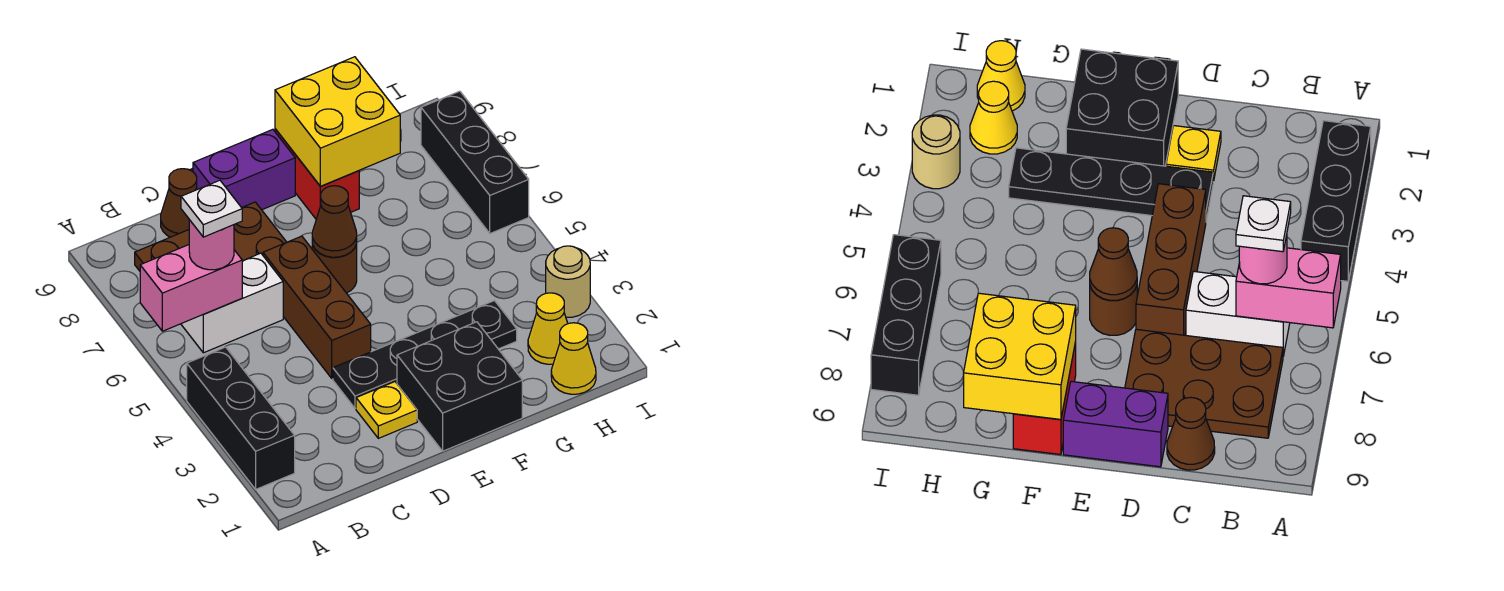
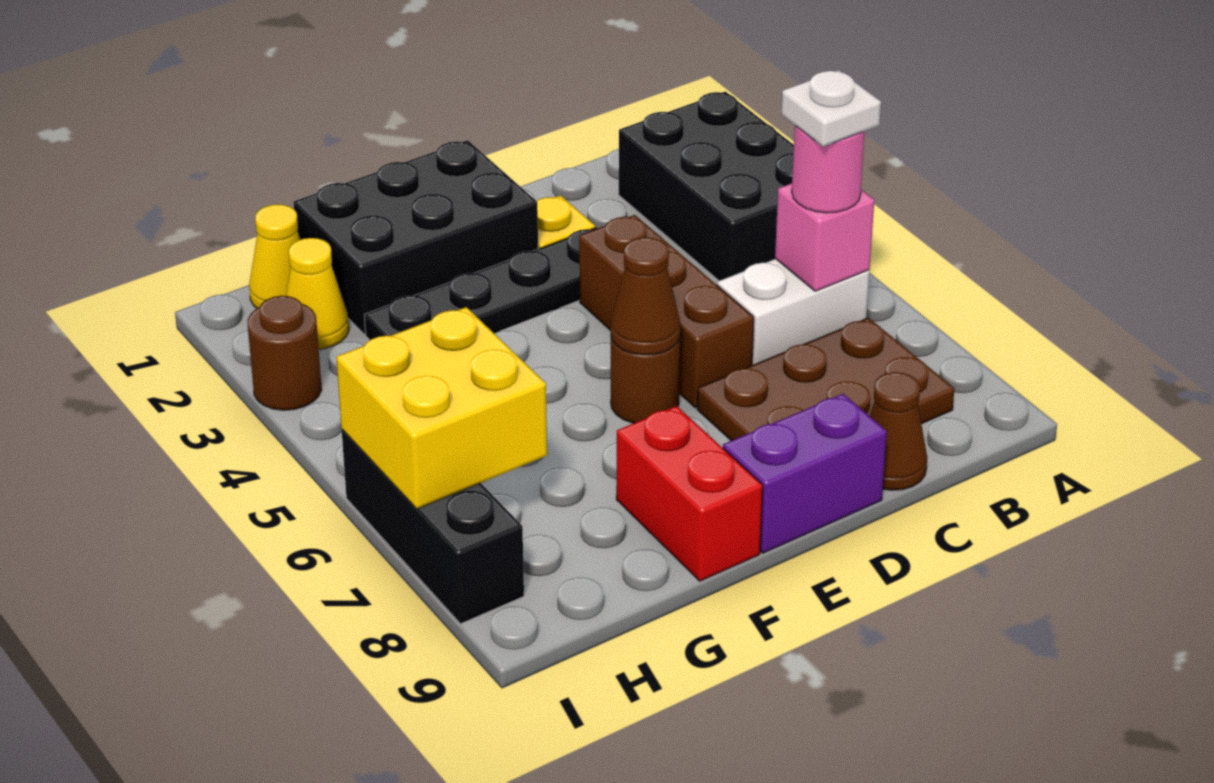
black 1x3 brick [187,347,295,489] -> black 2x3 brick [619,92,794,281]
pink 1x2 brick [140,245,242,331] -> pink 1x1 brick [775,183,874,291]
black 2x2 brick [397,322,522,451] -> black 2x3 brick [294,140,538,334]
yellow 2x2 brick [275,57,400,186] -> yellow 2x2 brick moved to [336,307,547,509]
tan 1x1 round brick [546,246,590,317] -> brown 1x1 round brick [247,296,322,410]

